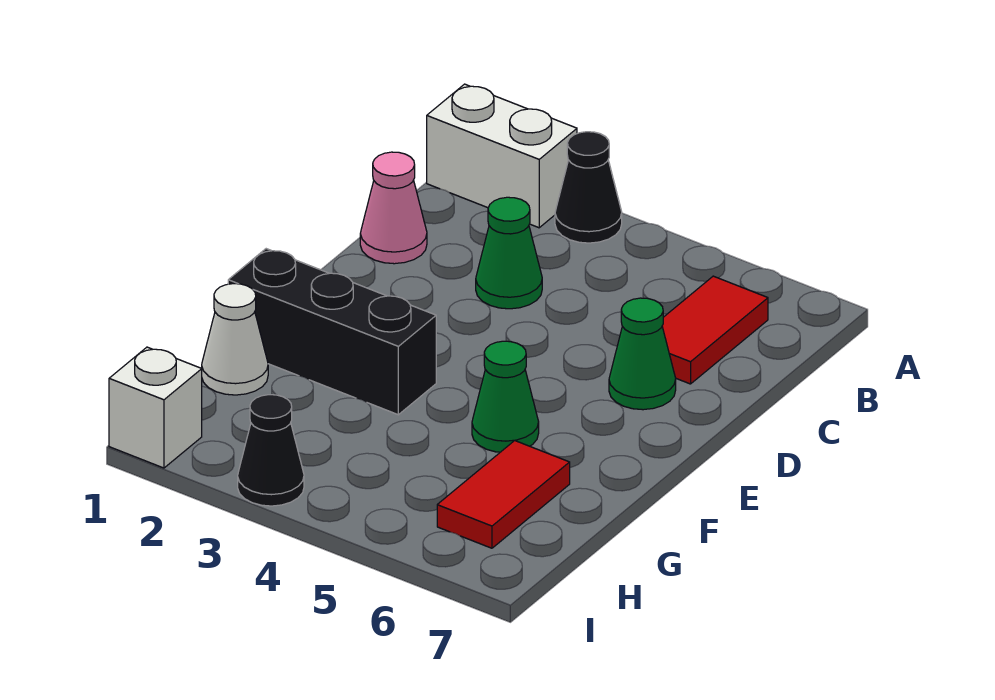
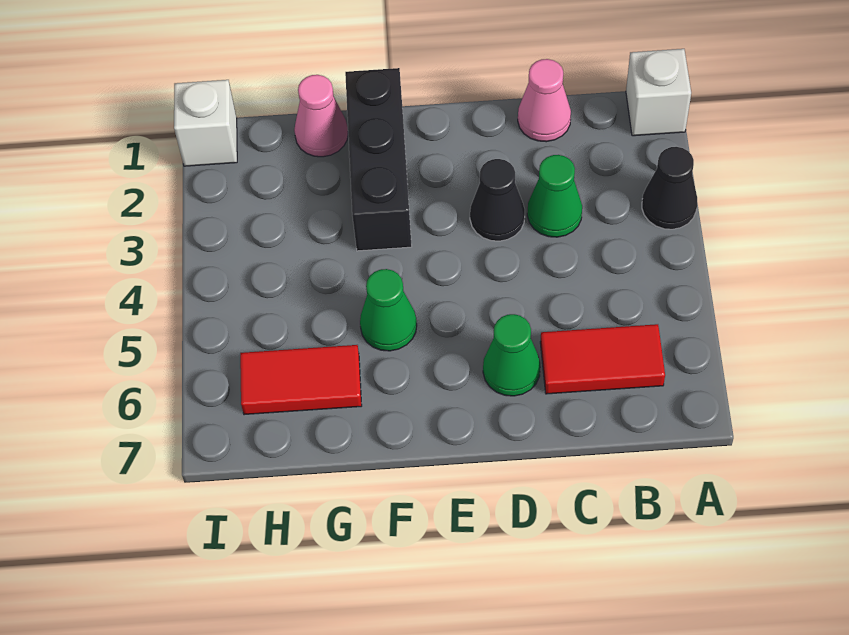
white 1x2 brick [427,84,577,228] -> white 1x1 brick [626,49,691,136]
white 1x1 cone [202,284,268,395] -> pink 1x1 cone [294,75,348,157]
black 1x1 cone [238,395,304,506] -> black 1x1 cone moved to [470,159,525,241]

